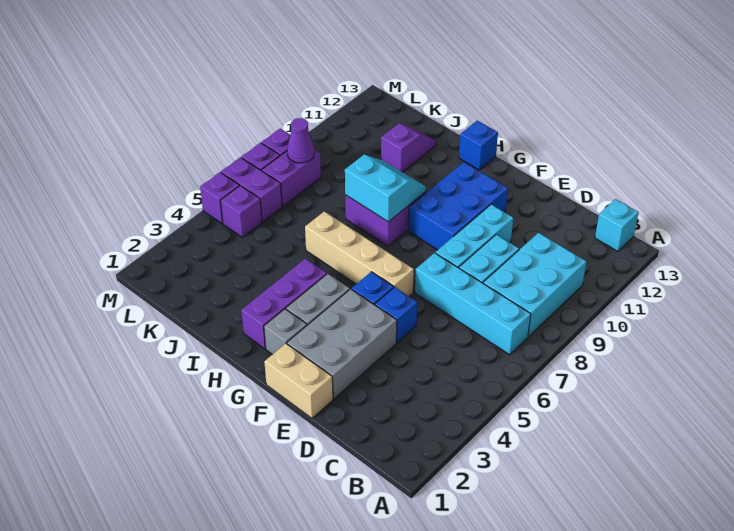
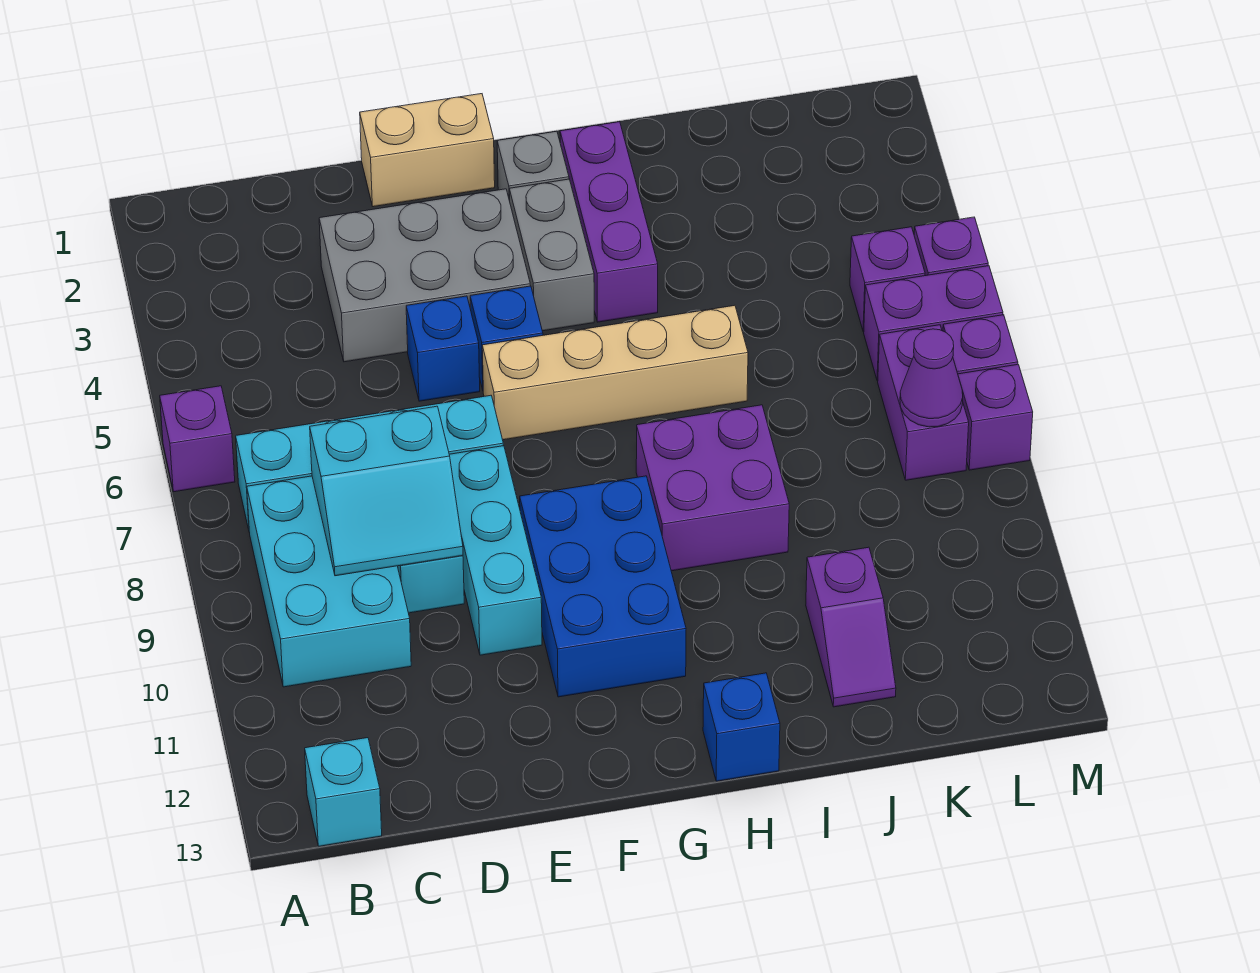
none -> purple 1x1 brick [160,386,235,492]
grey 2x3 brick [287,289,397,399] -> grey 2x3 brick turned to [319,189,530,362]
cyan 2x2 slope [345,155,426,222] -> cyan 2x2 slope moved to [310,406,463,576]

